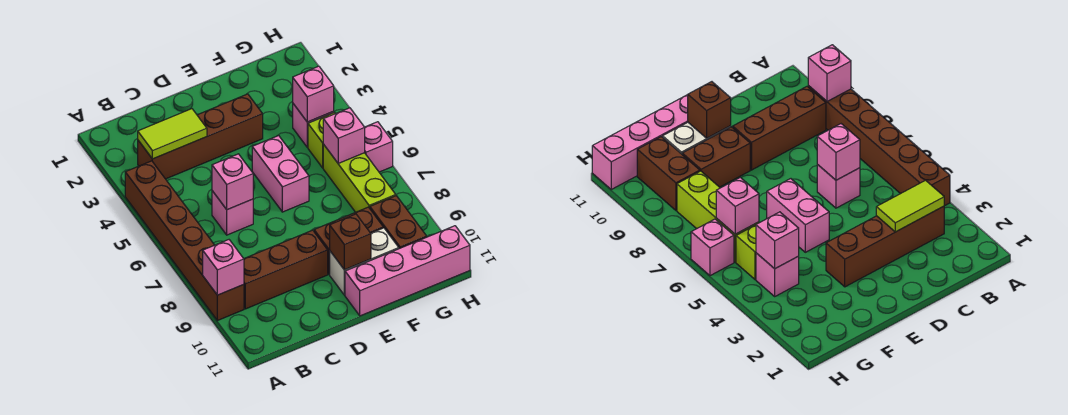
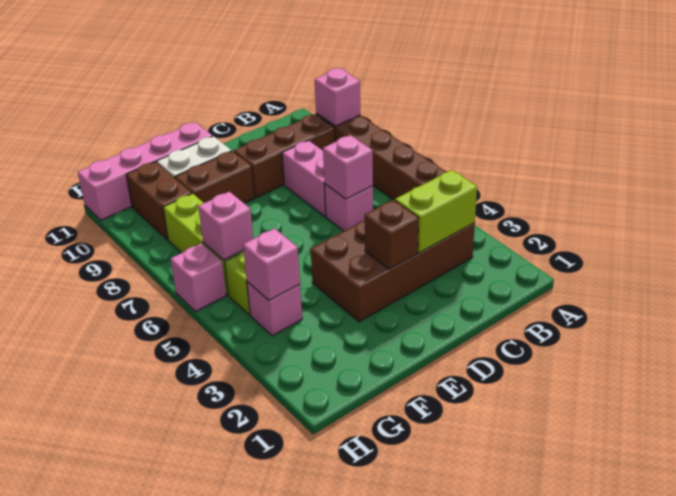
brown 1x4 brick [138,94,263,179] -> brown 2x4 brick [311,221,475,322]
lime 1x2 tile [138,109,207,159] -> lime 1x2 brick [395,170,477,253]
pink 1x2 brick [252,136,309,212] -> pink 1x2 brick moved to [282,140,326,216]
brown 1x1 brick [330,214,371,270] -> brown 1x1 brick moved to [365,200,419,269]

